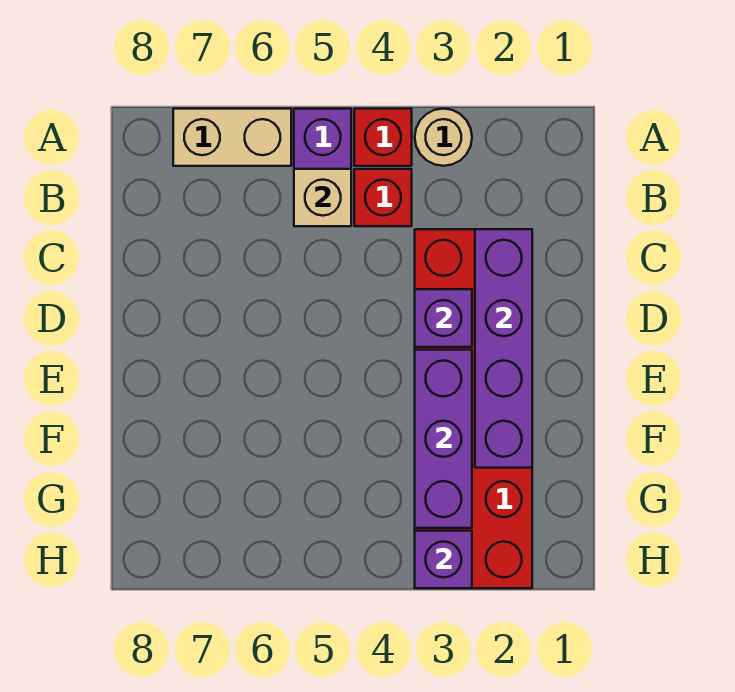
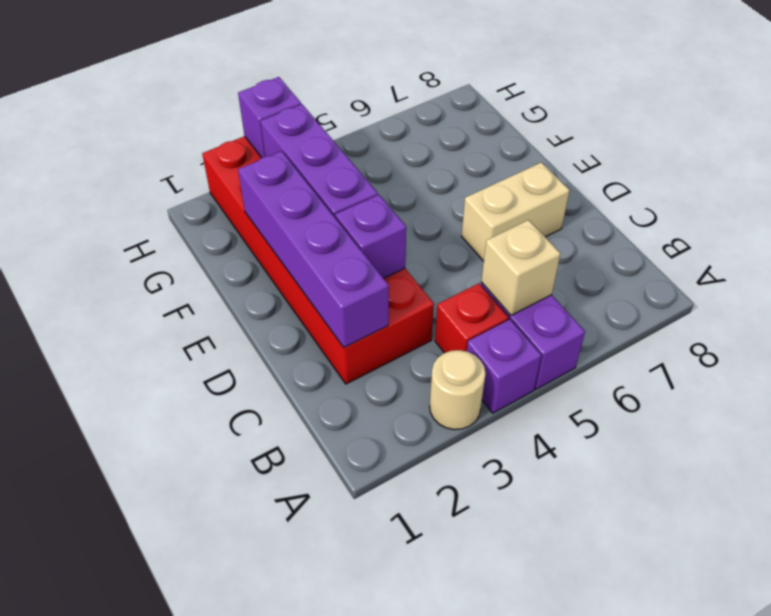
red 1x1 brick [354,109,412,166] -> purple 1x1 brick [467,319,541,413]
tan 1x2 brick [173,109,291,166] -> tan 1x2 brick moved to [462,162,570,261]

